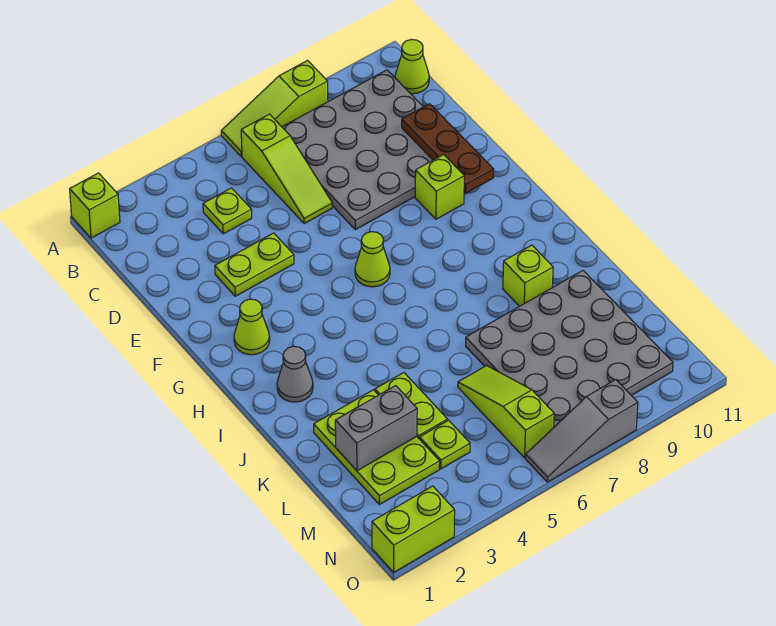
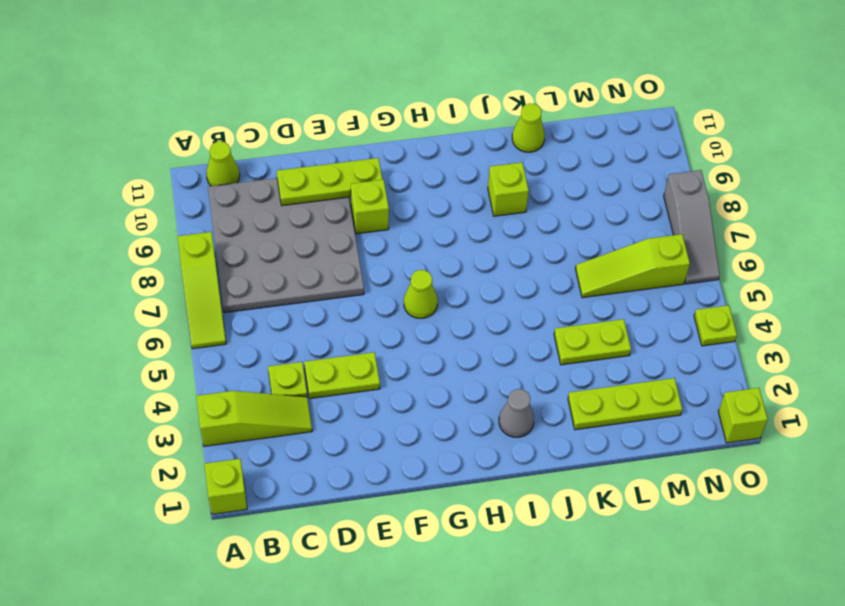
lime 1x3 slope [241,114,332,223] -> lime 1x3 slope moved to [196,391,312,446]
brown 1x3 plate [402,104,494,194] -> lime 1x3 plate [277,158,382,206]
lime 1x2 plate [215,233,294,296] -> lime 1x2 plate turned to [304,352,380,399]
lime 1x1 cone [234,299,270,355] -> lime 1x1 cone moved to [512,103,545,152]
lime 2x3 plate [314,390,440,505] -> lime 1x3 plate [568,378,682,430]
grey 4x4 plate [466,271,673,427] -> none
grey 1x2 brick [335,386,417,471] -> none
lime 1x1 plate [420,420,470,469] -> lime 1x1 plate moved to [694,305,737,346]
lime 1x2 brick [372,486,455,572] -> lime 1x1 brick [718,388,768,443]

